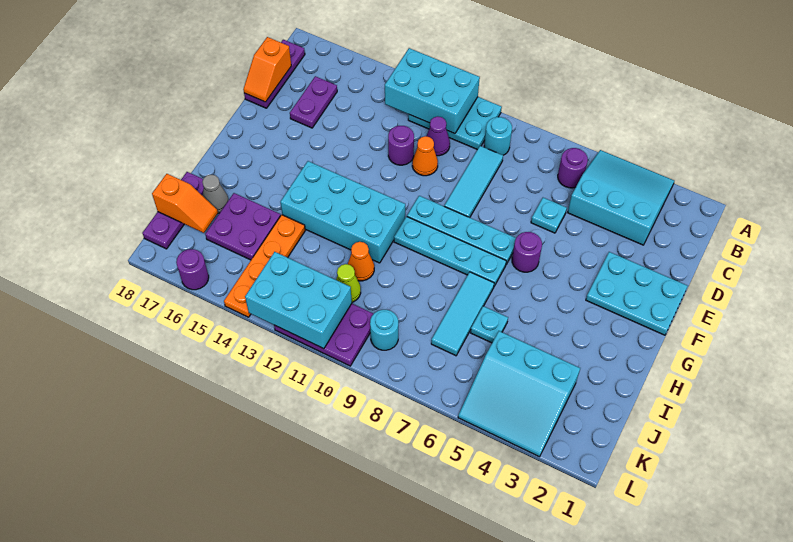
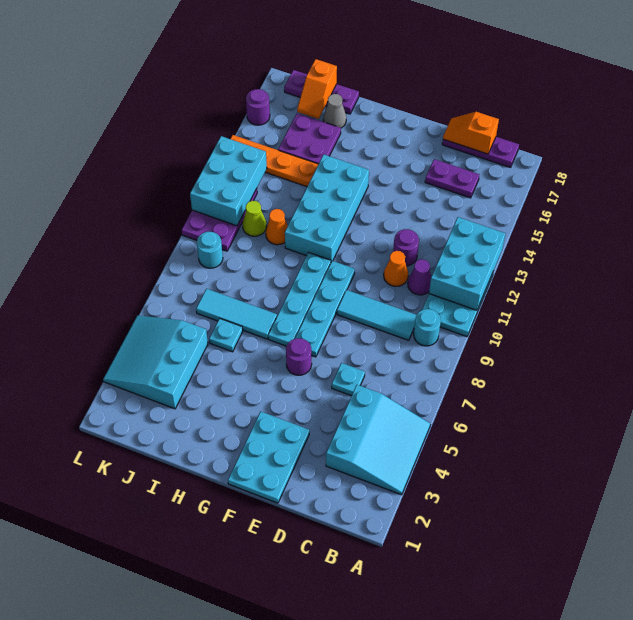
purple 1x1 round brick [558,148,588,188] -> none

